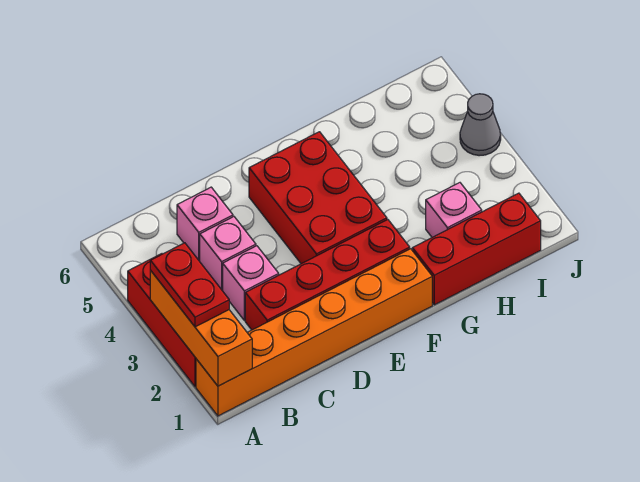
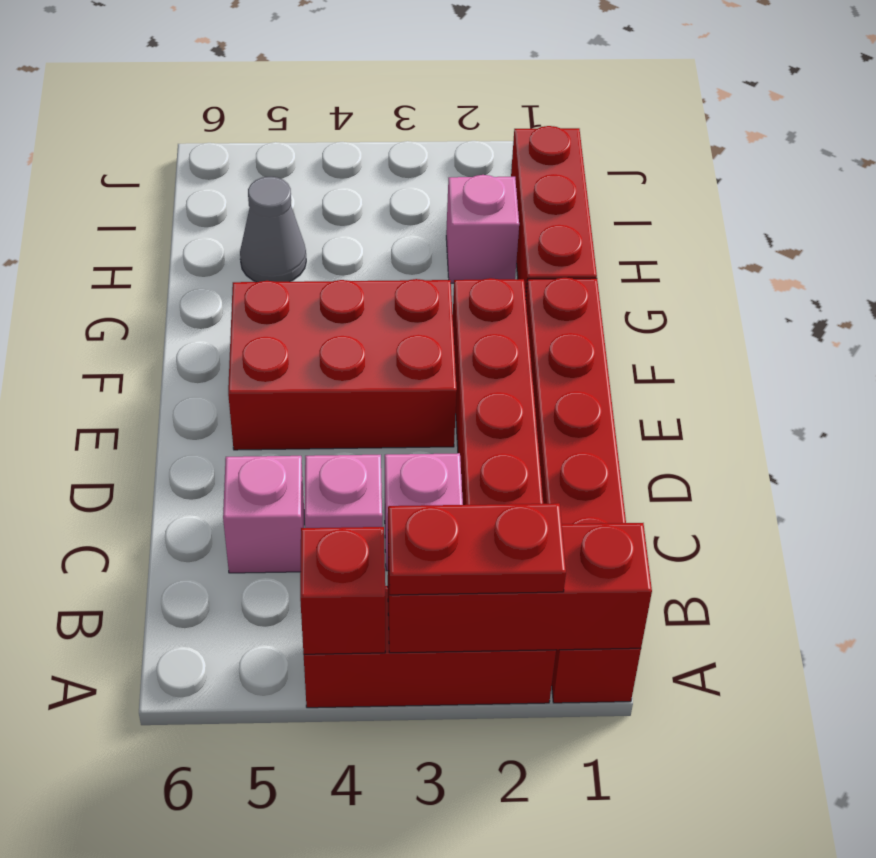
orange 1x6 brick [196,249,432,416] -> red 1x6 brick [526,278,641,703]
orange 1x3 brick [150,271,252,386] -> red 1x3 brick [388,523,652,653]
none -> red 1x1 brick [300,527,385,654]
grey 1x1 cone [460,94,501,156] -> grey 1x1 cone moved to [240,177,306,282]

